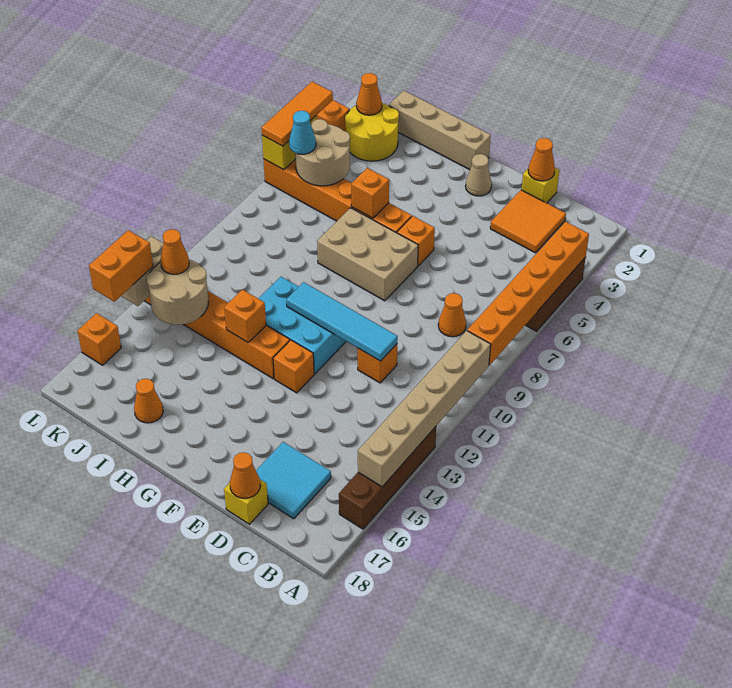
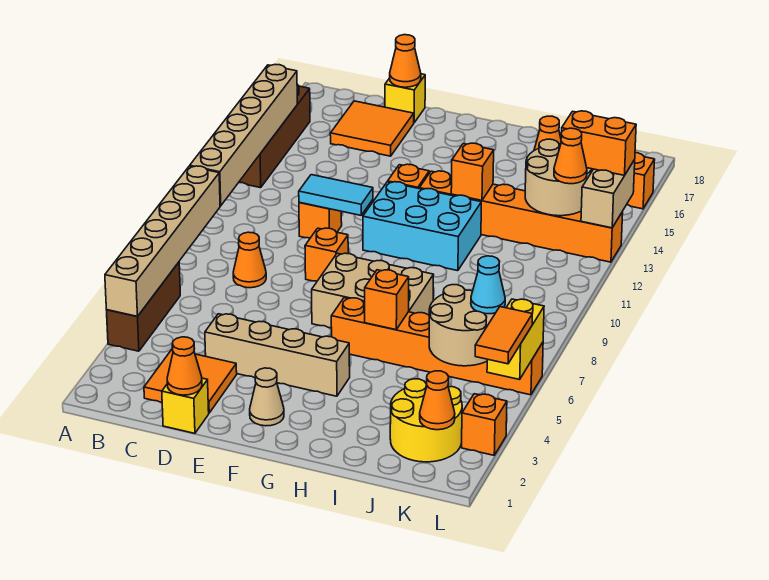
orange 1x6 brick [467,222,589,365] -> tan 1x6 brick [105,166,220,317]
cyan 2x2 tile [256,442,331,519] -> orange 2x2 tile [330,101,414,156]
cyan 1x4 tile [286,282,398,361] -> cyan 1x2 tile [299,175,373,215]
orange 1x1 brick [397,216,435,266] -> orange 1x1 brick moved to [305,228,348,281]
tan 1x4 brick [389,91,491,170] -> tan 1x4 brick moved to [205,314,350,396]
orange 1x3 tile [261,82,333,146] -> orange 1x2 tile [475,307,532,364]
orange 1x2 brick [89,230,153,302] -> orange 1x2 brick turned to [562,111,636,175]

